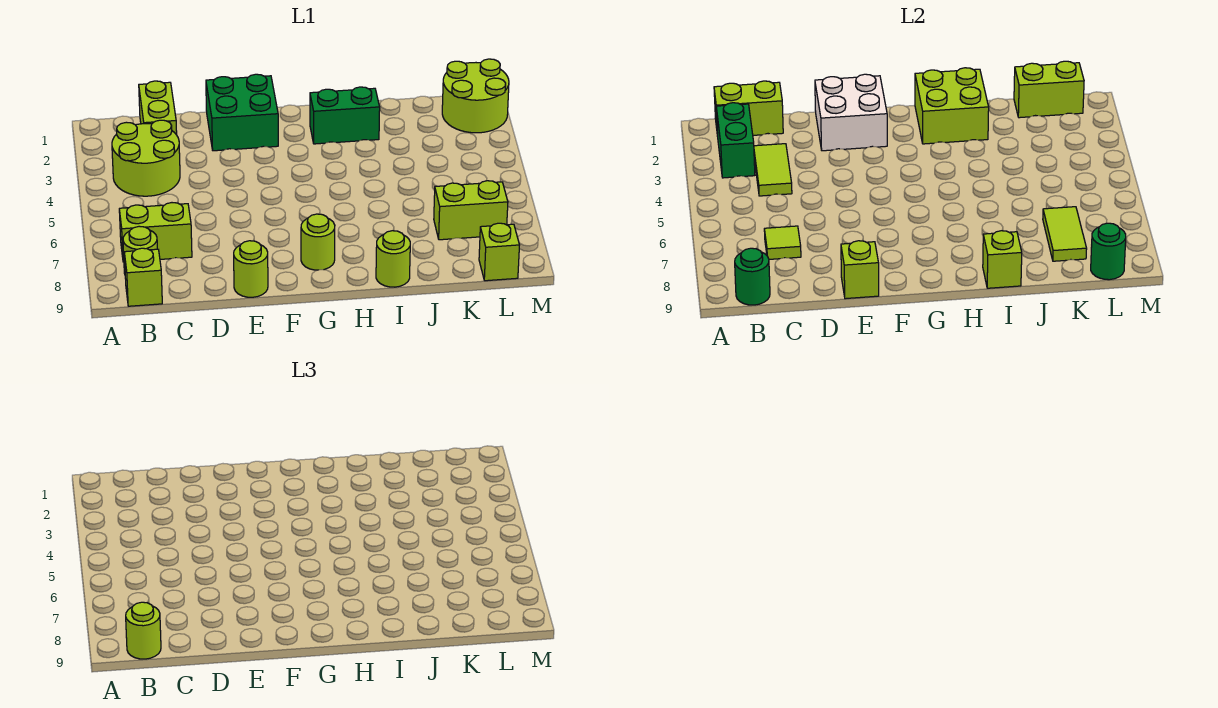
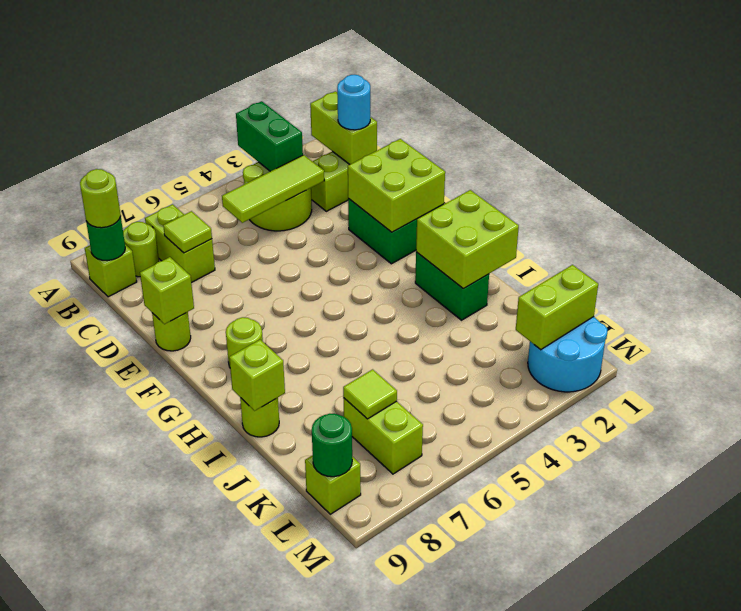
green 1x2 brick [716,103,755,178] -> green 1x2 brick turned to [236,101,303,171]
none -> cyan 1x1 round brick [337,75,370,130]
lime 1x2 tile [754,144,792,196] -> lime 1x3 tile [222,155,324,223]
white 2x2 brick [815,74,887,151] -> lime 2x2 brick [348,139,445,232]
lime 1x2 brick [1014,61,1084,118] -> lime 1x2 brick turned to [516,265,598,350]
lime 1x2 tile [1043,207,1087,261] -> lime 1x1 tile [343,369,397,419]
lime 2x2 round brick [442,59,509,133] -> cyan 2x2 round brick [528,317,607,392]

